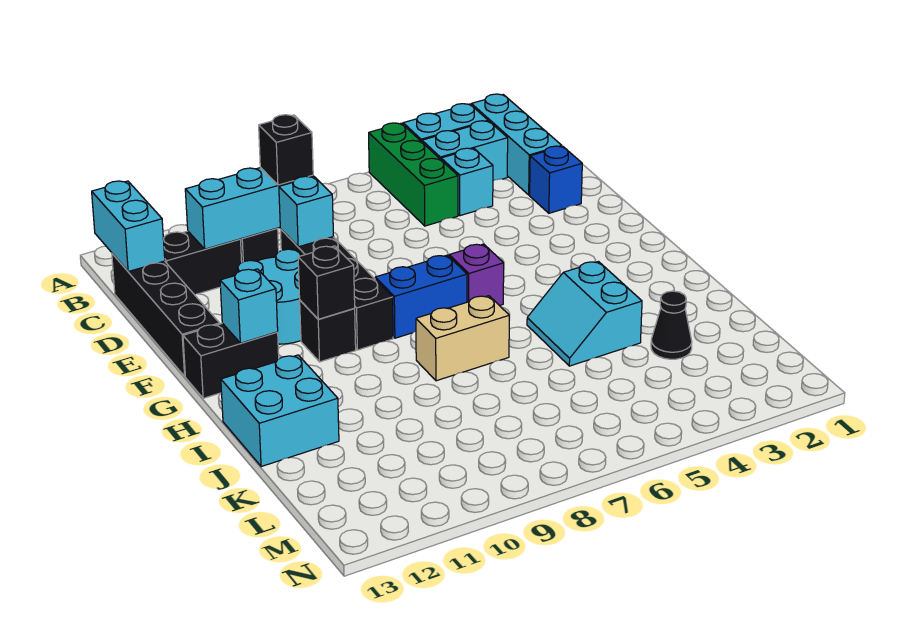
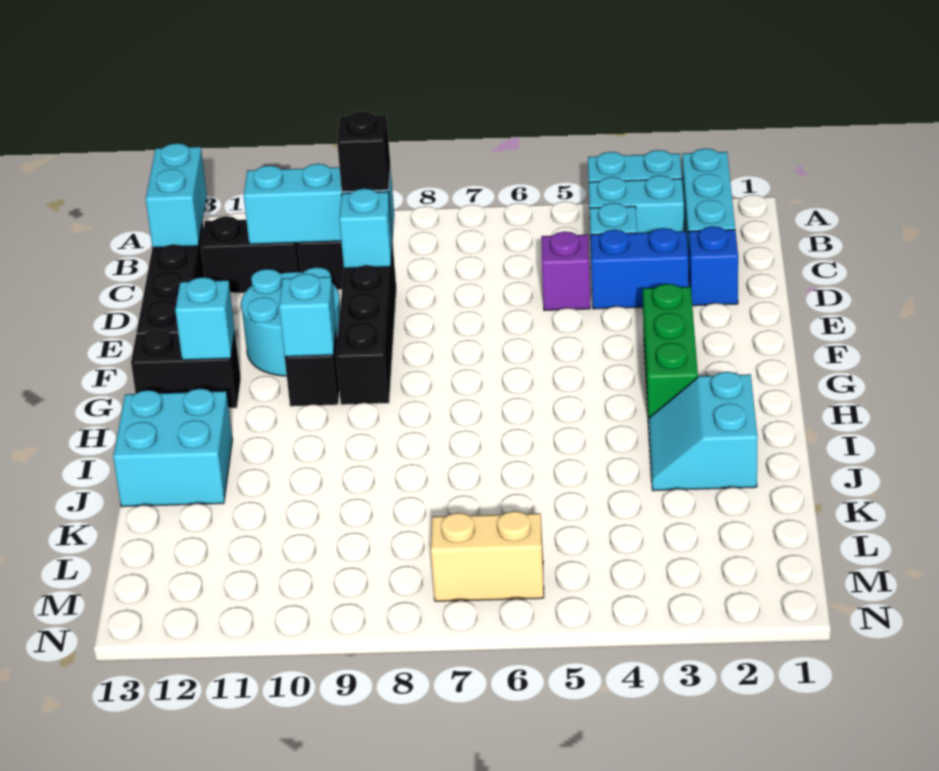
green 1x3 brick [369,123,458,226] -> green 1x3 brick moved to [643,284,698,423]
purple 1x1 brick [449,244,504,306] -> purple 1x1 brick moved to [541,231,590,310]
blue 1x2 brick [375,255,467,338] -> blue 1x2 brick moved to [590,228,689,309]
black 1x1 brick [298,246,355,319] -> cyan 1x1 brick [279,274,336,357]
cyan 2x2 slope [527,262,642,366] -> cyan 2x2 slope moved to [648,372,758,491]
tan 1x2 brick [416,296,509,381] -> tan 1x2 brick moved to [431,511,544,601]
black 1x1 cone [651,291,692,359] -> none

